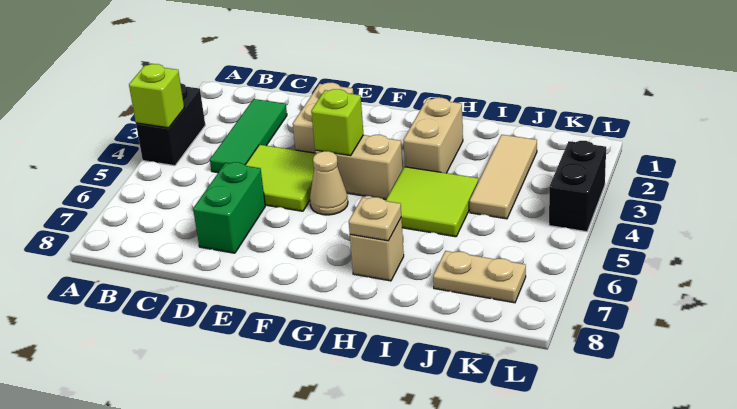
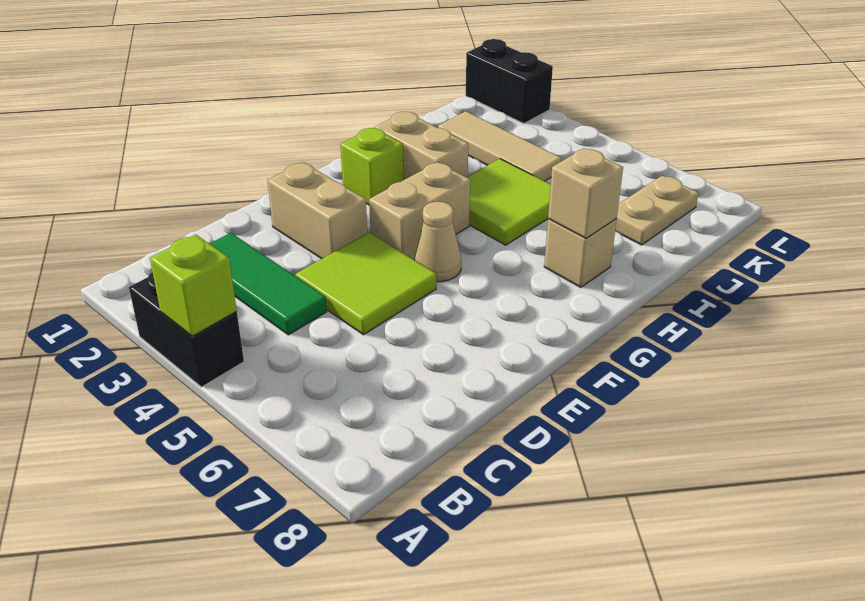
green 1x2 brick [193,162,265,253] -> none
lime 1x1 brick [311,89,364,156] -> lime 1x1 brick moved to [340,128,404,205]
tan 1x1 plate [349,197,401,241] -> tan 1x1 brick [548,148,623,238]
black 1x2 brick [549,141,606,232] -> black 1x2 brick moved to [466,39,553,123]

